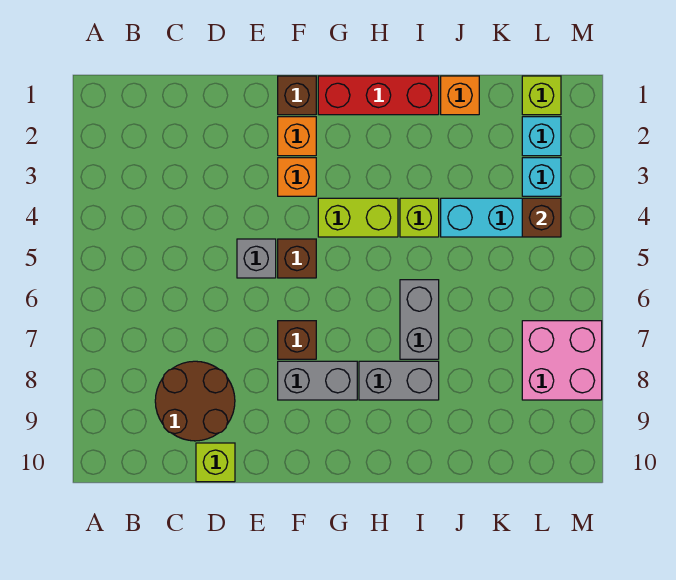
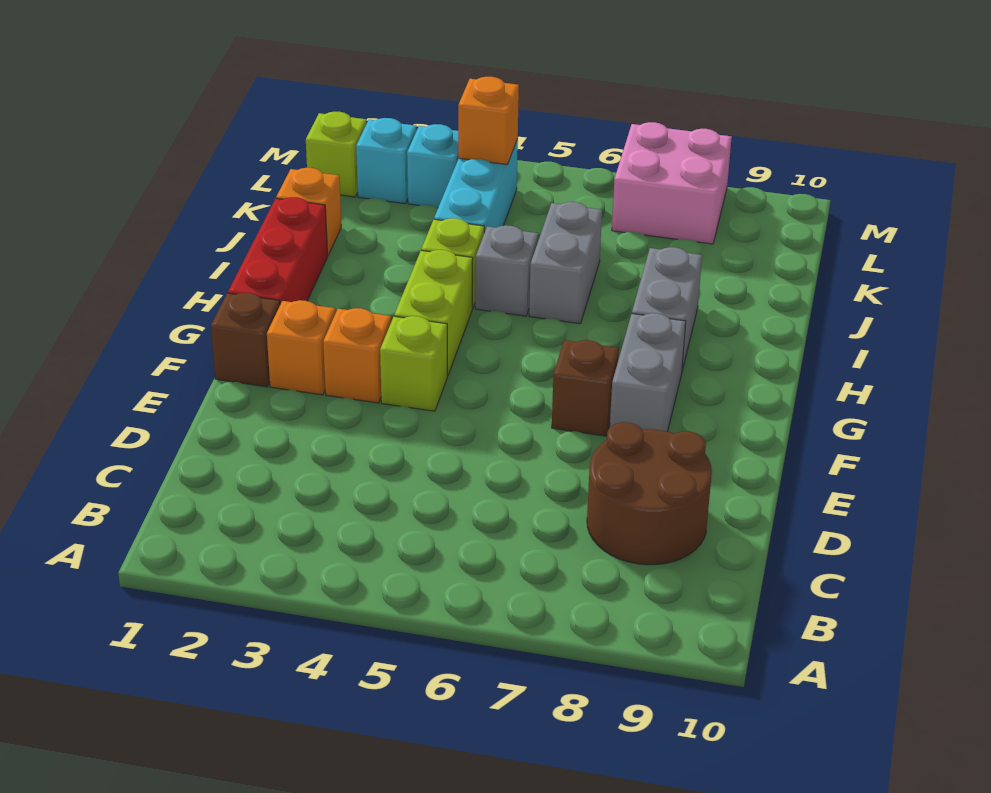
lime 1x1 brick [196,443,235,482] -> lime 1x1 brick moved to [380,316,447,411]
grey 1x1 brick [237,239,276,278] -> grey 1x1 brick moved to [475,225,538,316]
brown 1x1 brick [278,239,316,278] -> none
grey 1x2 brick [400,280,439,359] -> grey 1x2 brick turned to [529,202,602,324]
brown 1x1 brick [522,198,561,237] -> orange 1x1 brick [458,77,519,165]

